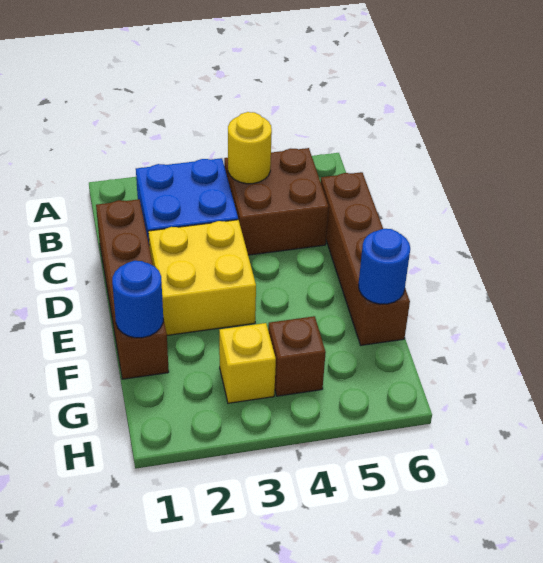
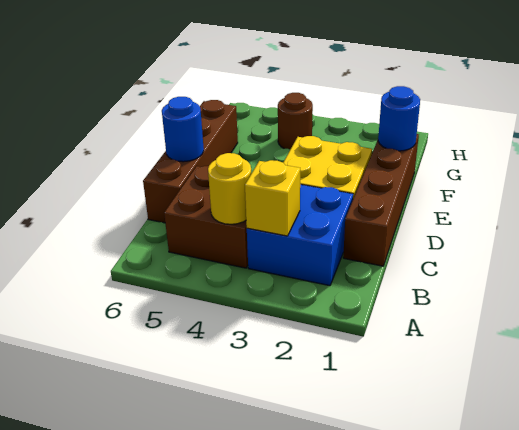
blue 1x1 round brick [358,229,410,304] -> blue 1x1 round brick moved to [162,97,204,162]
yellow 1x1 brick [219,323,276,403] -> yellow 1x1 brick moved to [245,160,300,236]
brown 1x1 brick [268,316,326,396] -> brown 1x1 round brick [278,93,313,149]

